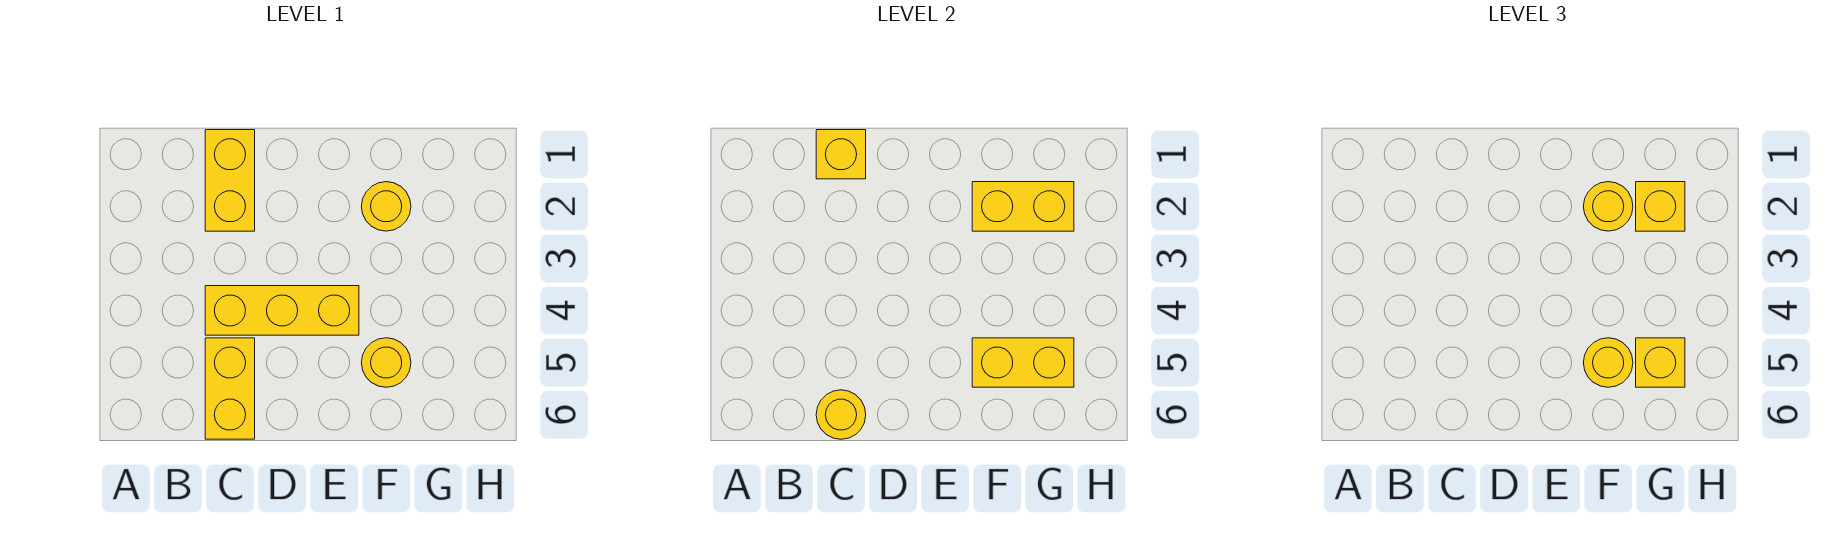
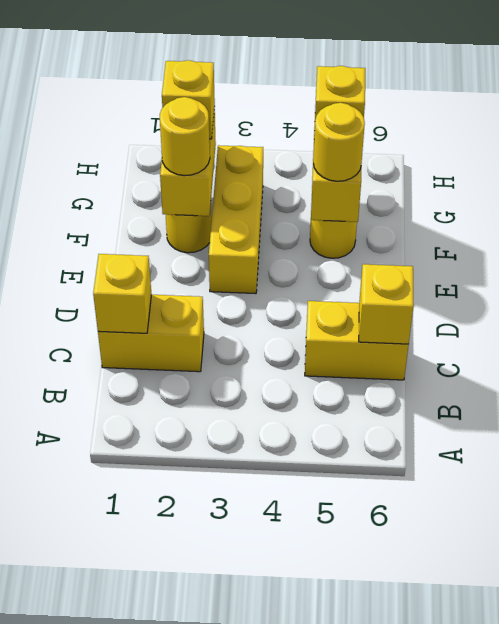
yellow 1x3 brick [205,286,359,335] -> yellow 1x3 brick moved to [209,145,263,294]
yellow 1x1 round brick [816,390,866,439] -> yellow 1x1 brick [359,264,414,344]

